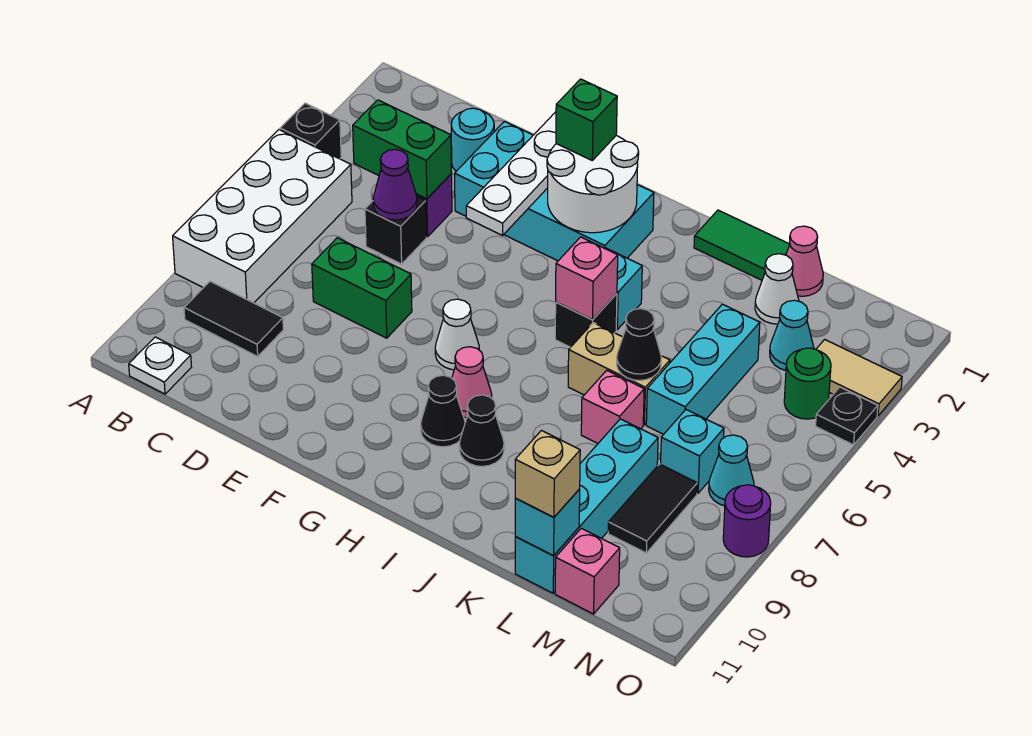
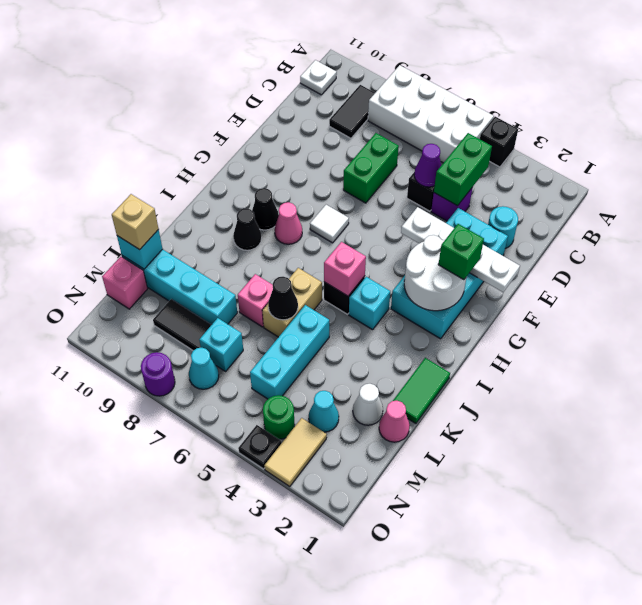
white 1x1 cone [435,299,479,370] -> white 1x1 tile [310,205,349,243]
cyan 1x3 brick [646,304,760,434] -> cyan 1x3 brick turned to [250,305,329,399]

